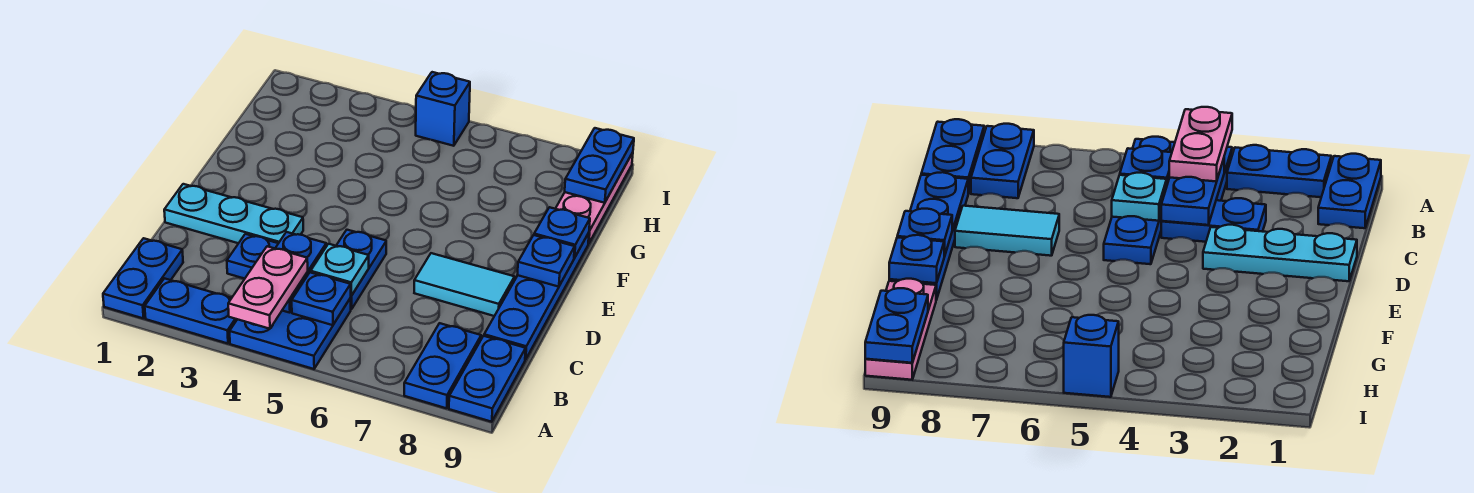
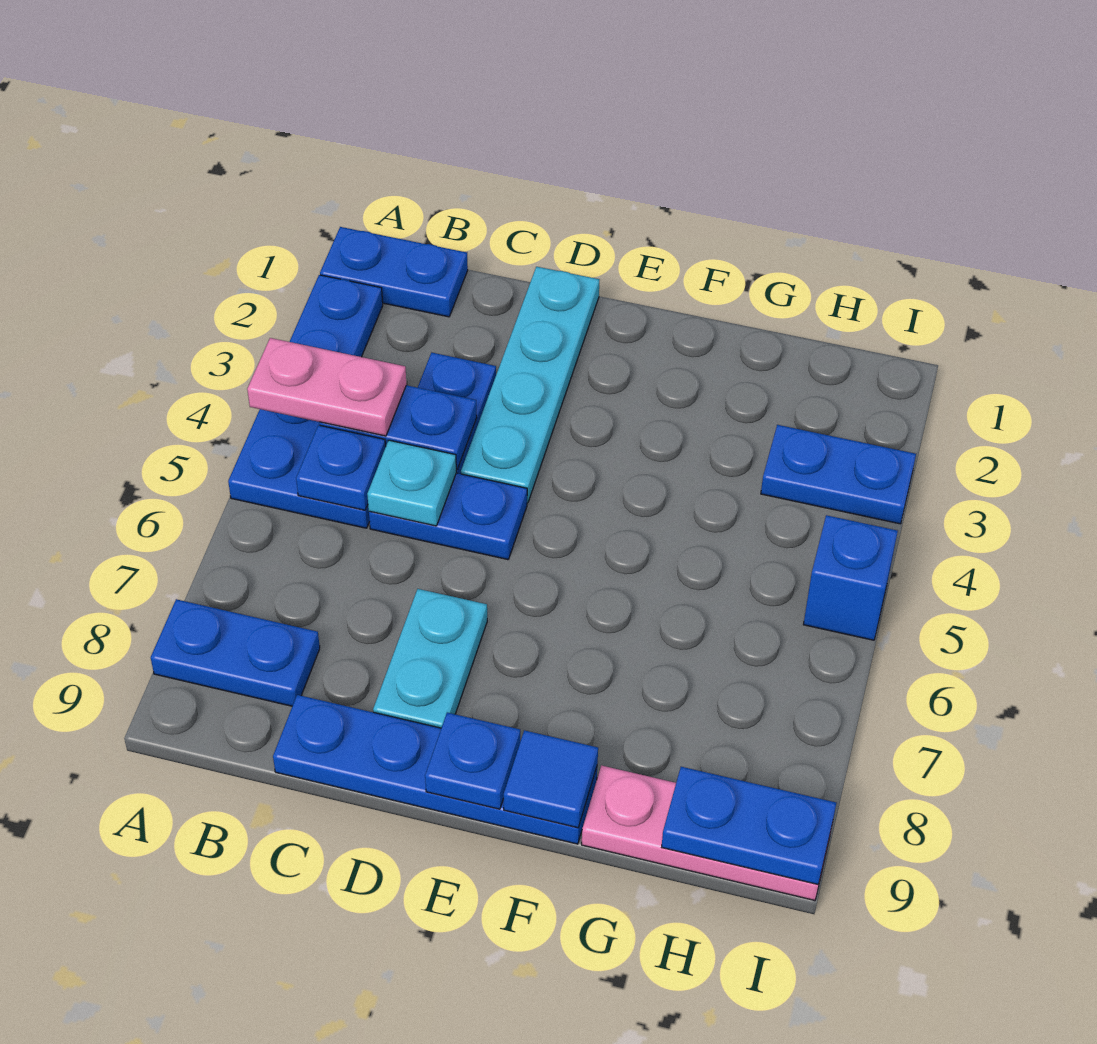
blue 1x2 plate [449,336,526,422] -> blue 1x2 plate moved to [761,425,916,524]
cyan 1x3 plate [164,184,303,243] -> cyan 1x4 plate [461,267,599,503]
cyan 1x2 tile [414,253,515,316] -> cyan 1x2 plate [373,589,487,728]
blue 1x1 plate [534,207,590,258] -> blue 1x1 tile [504,730,598,828]

